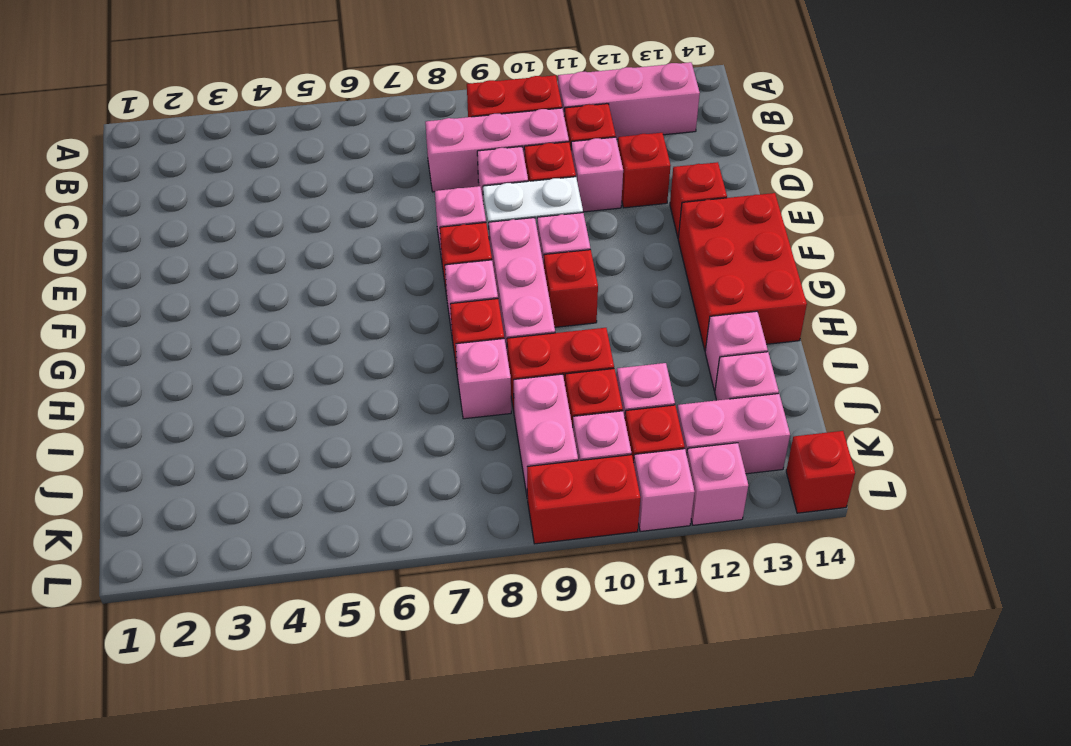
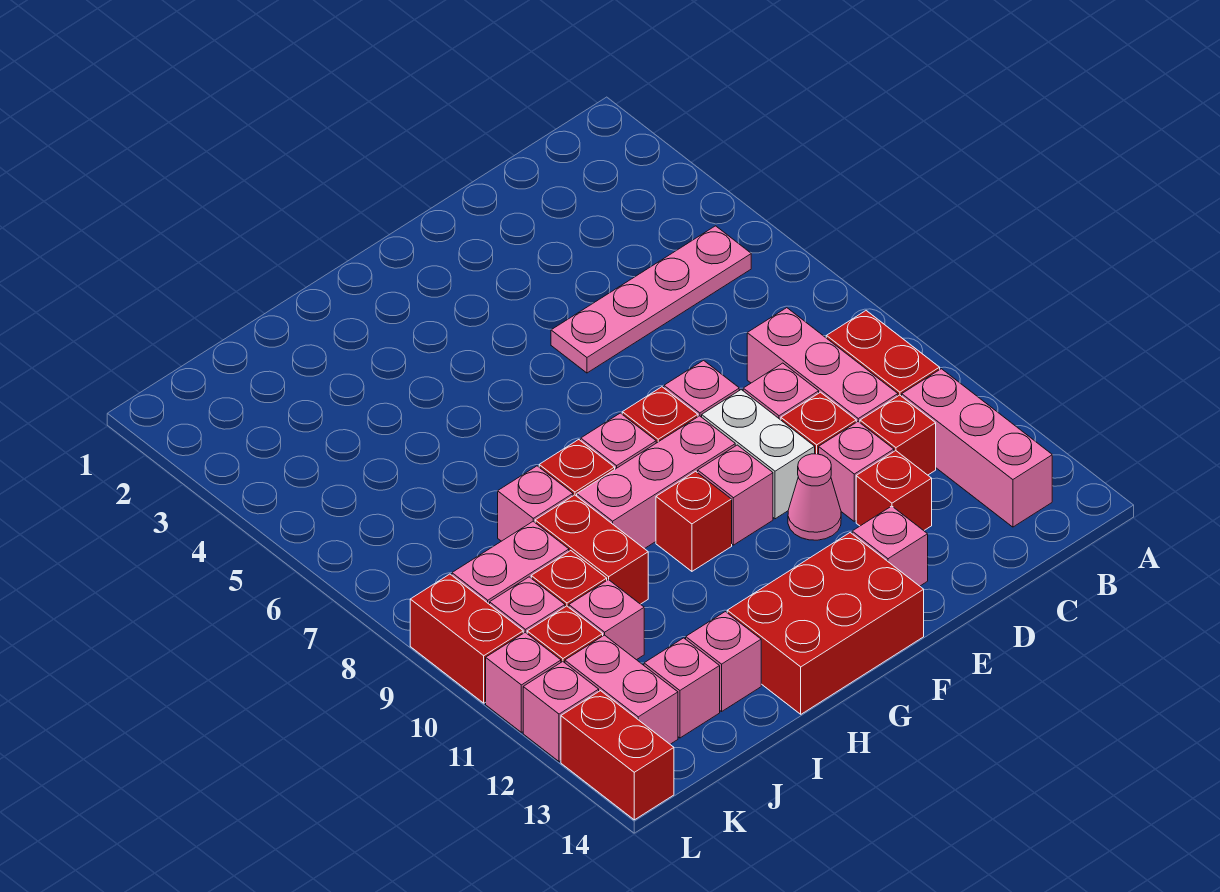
none -> pink 1x4 plate [551,226,751,373]
none -> pink 1x1 cone [788,454,841,540]
red 1x1 brick [670,162,727,238] -> pink 1x1 brick [852,506,928,586]
red 1x1 brick [786,431,855,513] -> red 1x2 brick [561,691,674,820]

